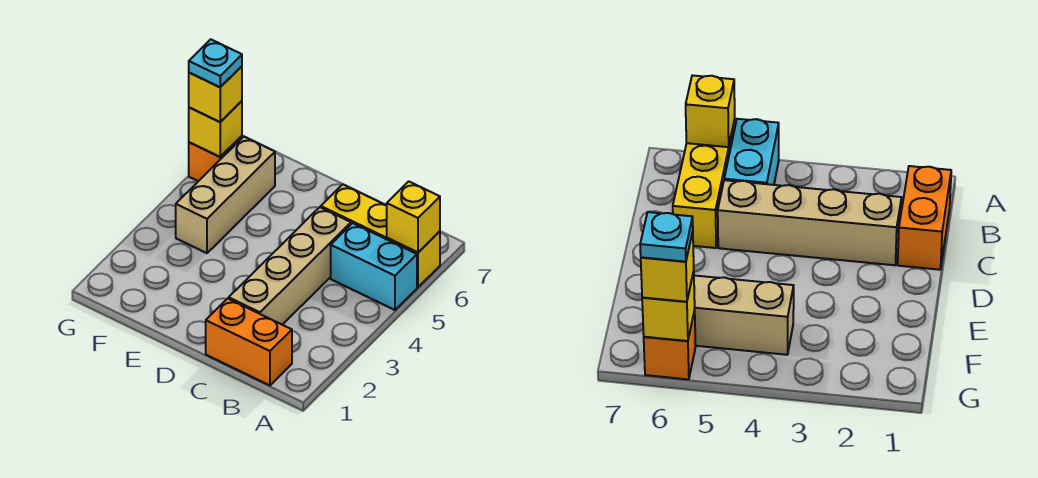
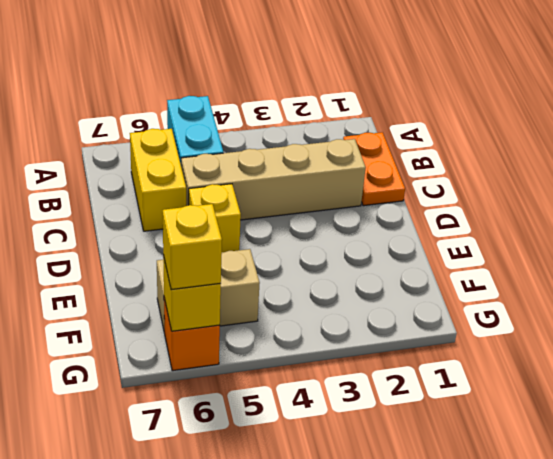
yellow 1x3 brick [321,184,440,287] -> yellow 1x2 brick [130,129,186,231]
yellow 1x1 brick [387,181,440,253] -> yellow 1x1 brick moved to [189,184,241,252]
orange 1x2 brick [206,298,292,385] -> orange 1x2 plate [343,132,405,206]
tan 1x3 brick [176,137,275,253] -> tan 1x2 brick [157,249,260,333]
cyan 1x1 plate [189,39,242,87] -> none

